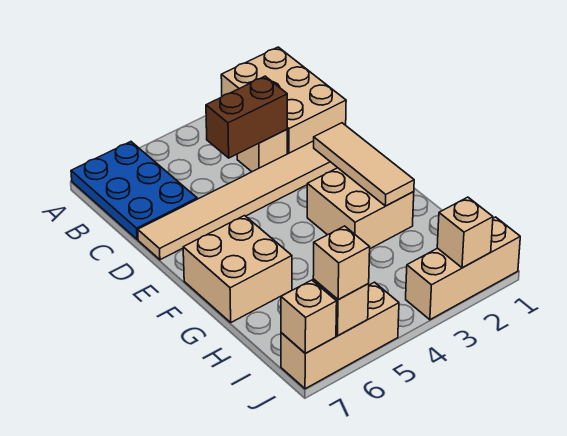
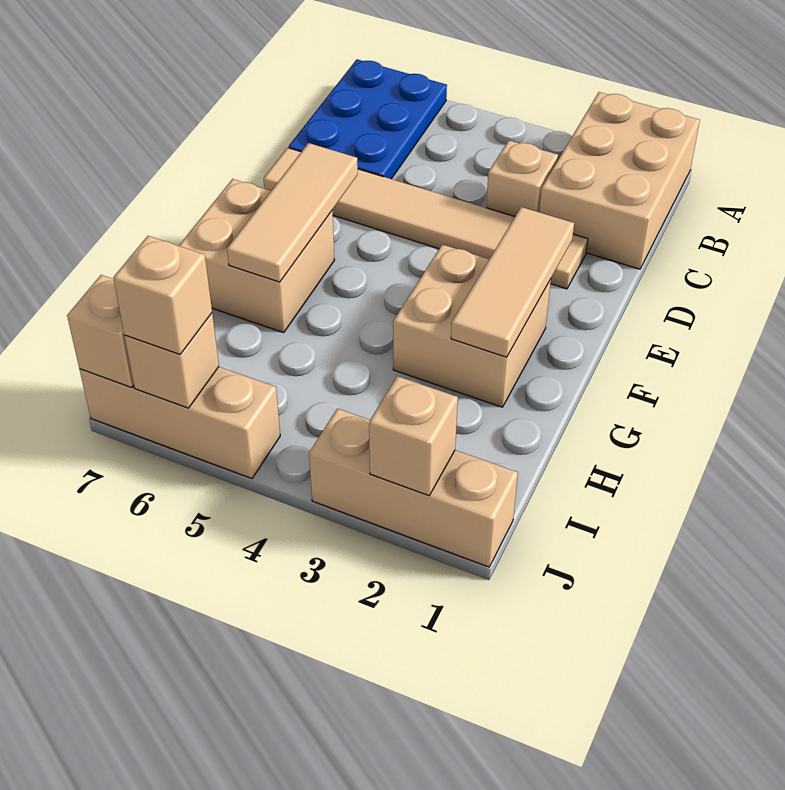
brown 1x2 brick [206,76,287,158] -> none
none -> tan 1x3 tile [227,143,358,282]

